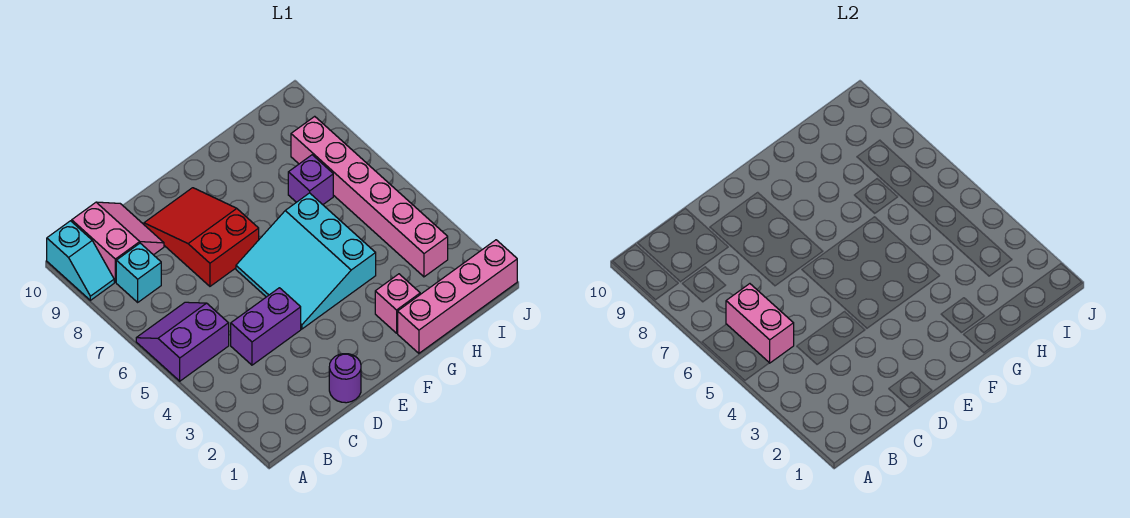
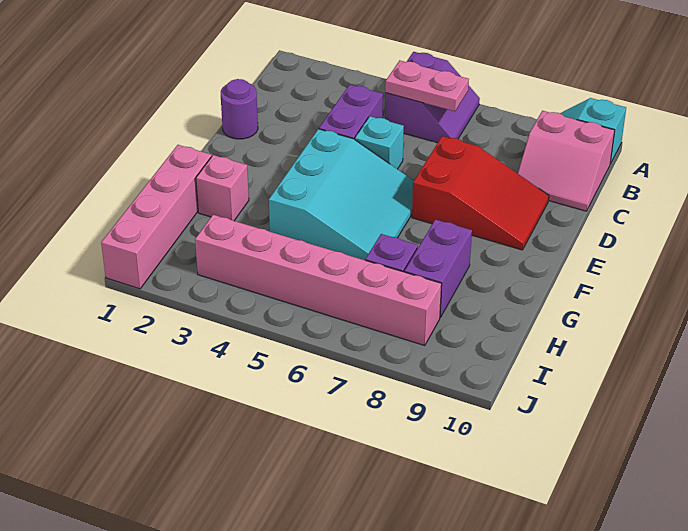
pink 1x2 brick [726,284,794,363] -> pink 1x2 plate [385,61,469,111]
cyan 1x1 brick [116,243,161,302] -> cyan 1x1 brick moved to [355,116,404,169]
cyan 3x3 slope [236,193,376,329] -> cyan 3x3 slope turned to [269,129,414,260]
none -> purple 1x2 brick [405,219,472,317]

